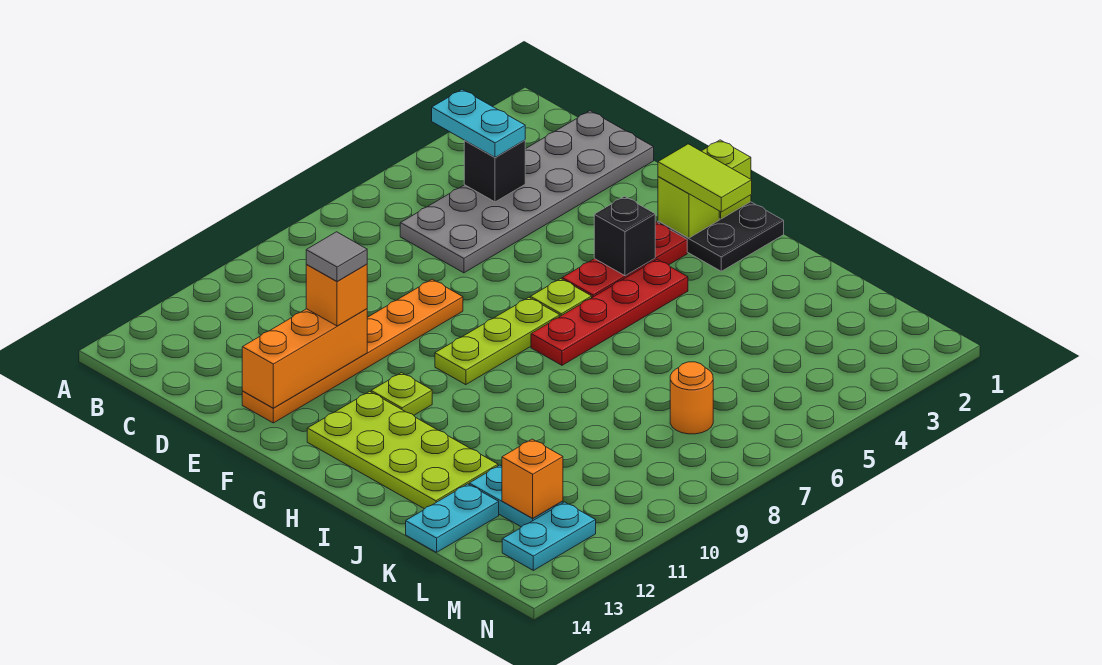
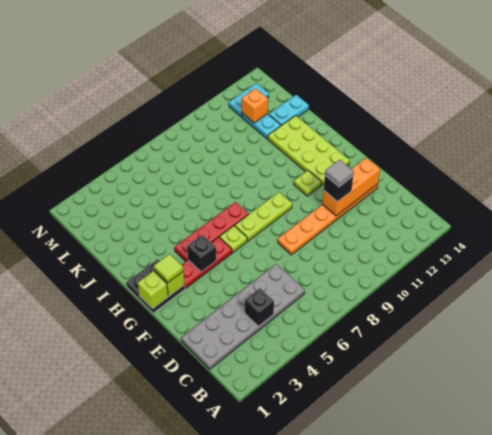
cyan 1x2 plate [432,90,525,157] -> none
orange 1x1 brick [306,264,367,326] -> black 1x1 brick [324,176,353,202]
lime 1x2 tile [658,144,752,212] -> lime 1x1 tile [154,254,183,283]
orange 1x1 round brick [670,362,713,434] -> none

